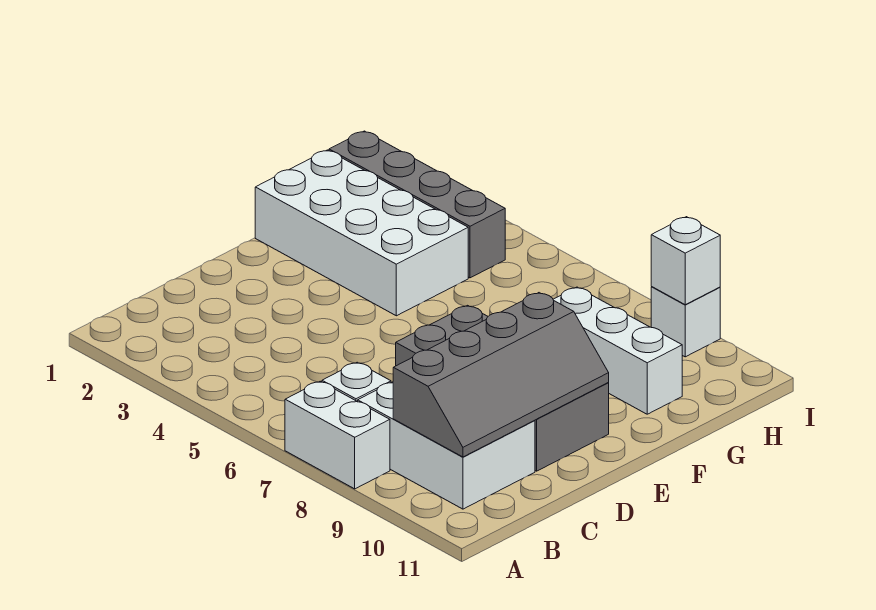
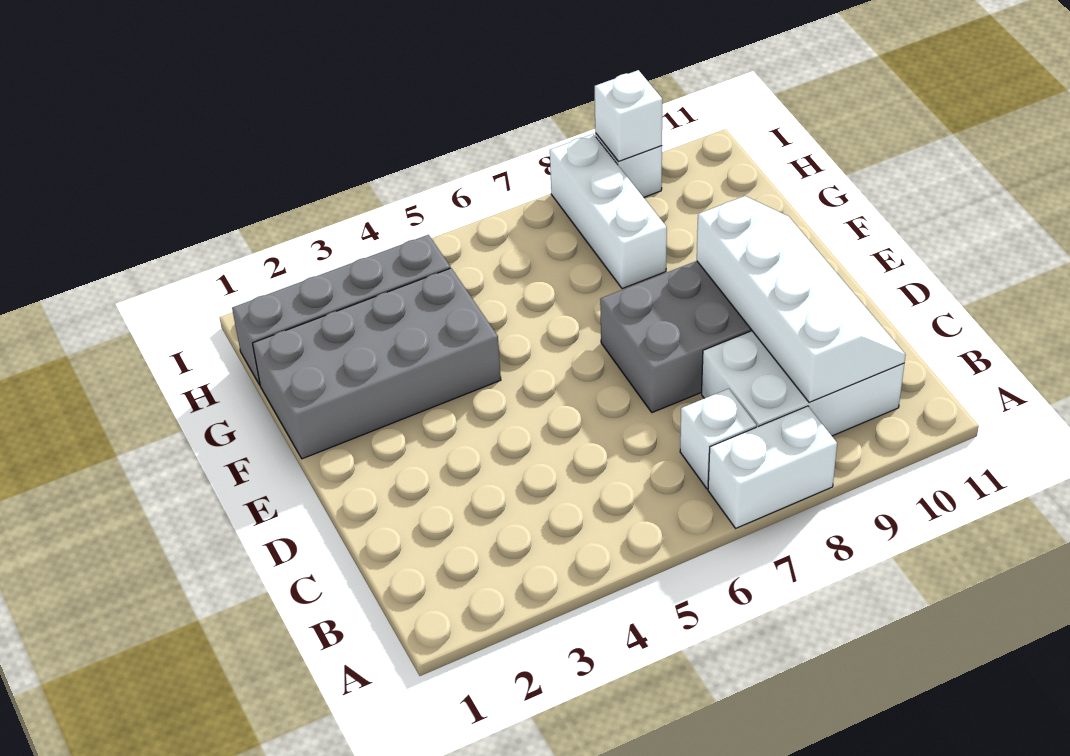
grey 2x4 slope [393,293,609,457] -> white 2x4 slope [697,196,906,402]
white 2x4 brick [255,150,468,316] -> grey 2x4 brick [253,268,501,459]
white 1x3 brick [553,287,682,414] -> white 1x3 brick turned to [550,134,667,289]

